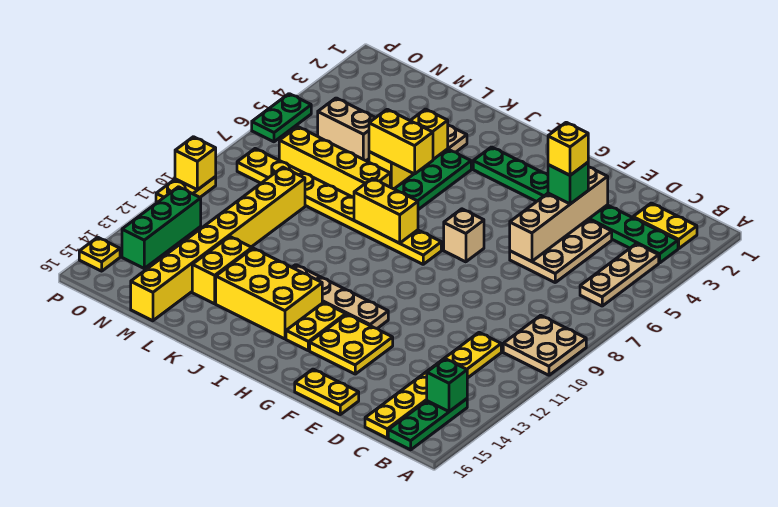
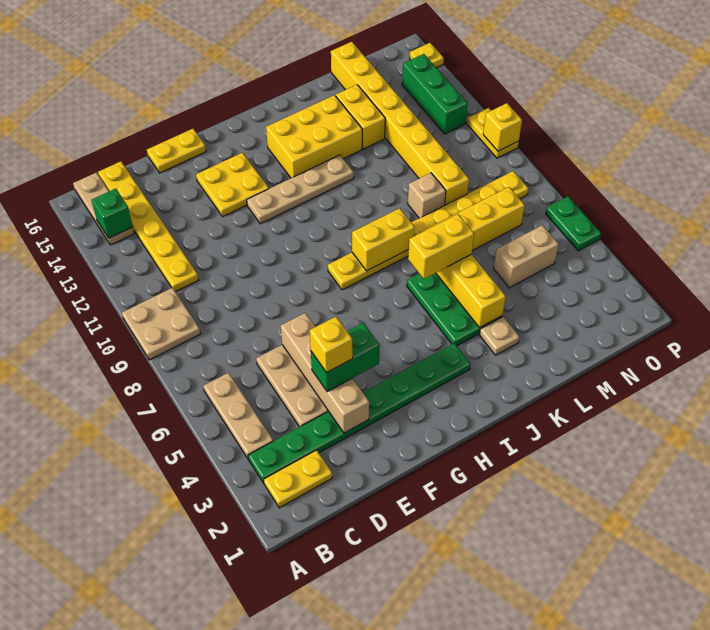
green 1x3 plate [388,399,467,450] -> tan 1x3 plate [73,173,134,245]
green 1x1 brick [548,162,588,204] -> green 1x2 brick [311,323,380,392]
tan 1x1 brick [444,209,484,262] -> tan 1x1 brick moved to [408,173,446,218]
yellow 1x2 plate [286,303,346,351] -> none

